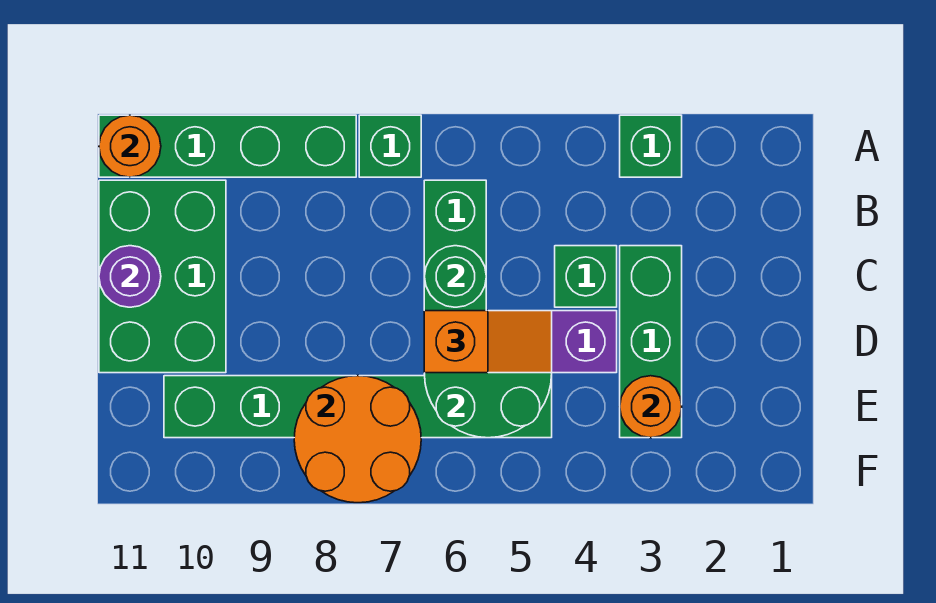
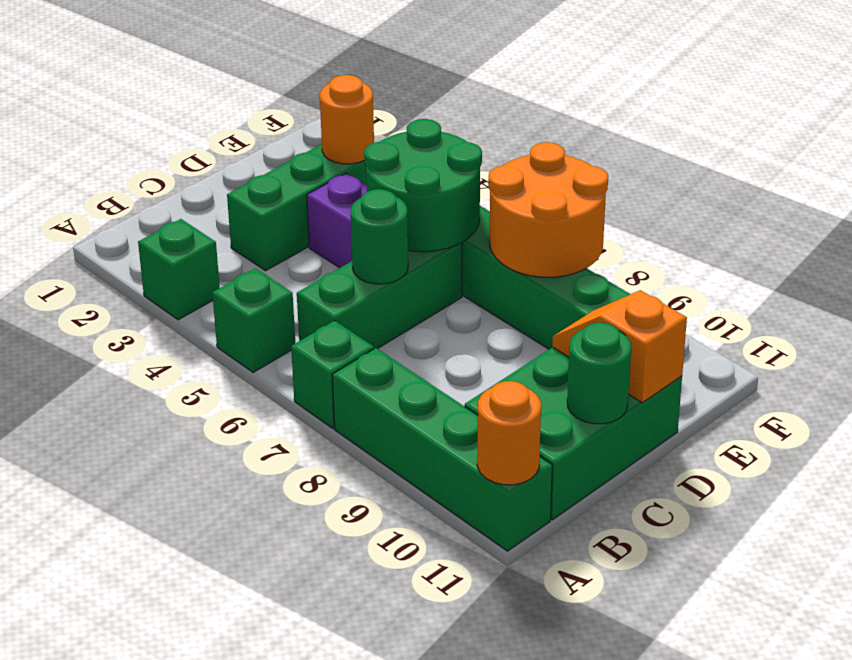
green 1x1 brick [555,246,617,307] -> green 1x1 brick moved to [212,268,295,372]
purple 1x1 round brick [99,246,161,307] -> green 1x1 round brick [567,323,631,424]
orange 1x2 slope [424,311,552,373] -> orange 1x2 slope moved to [552,290,687,403]

